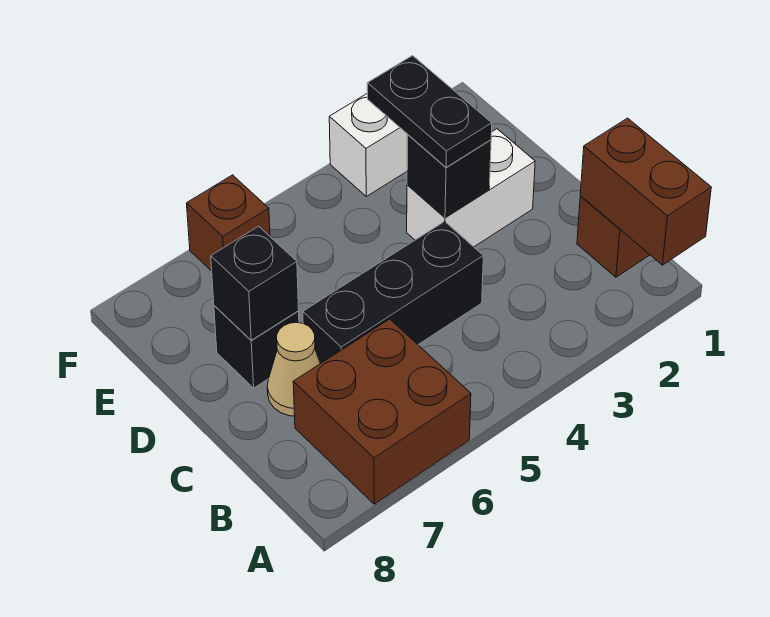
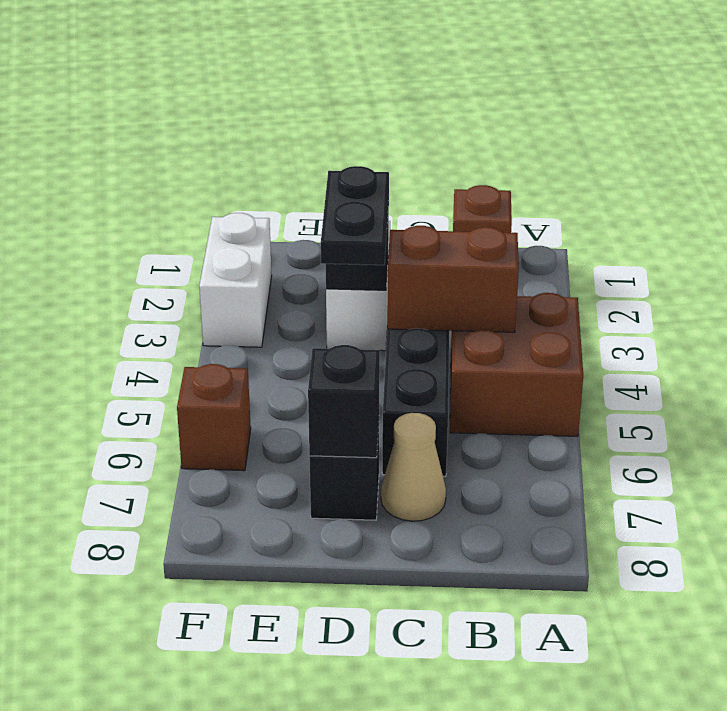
brown 1x2 brick [580,118,711,265] -> brown 1x2 brick moved to [387,226,519,332]
brown 2x2 brick [293,319,471,504] -> brown 2x2 brick moved to [450,293,583,436]
black 1x2 plate [367,56,492,167] -> black 1x2 plate turned to [321,166,389,265]

